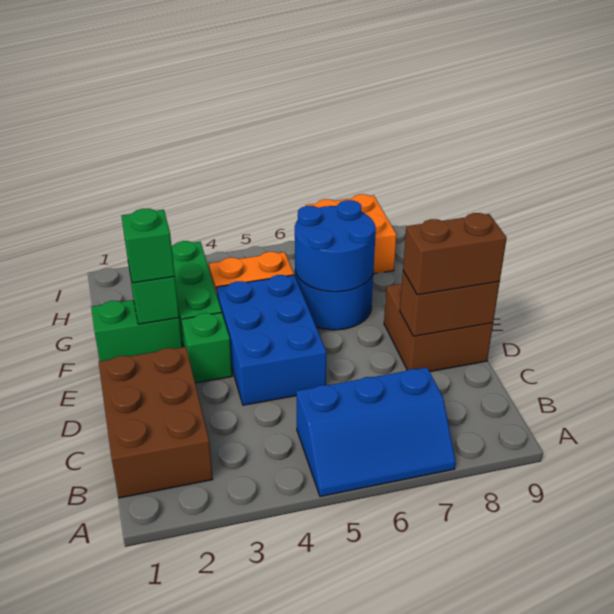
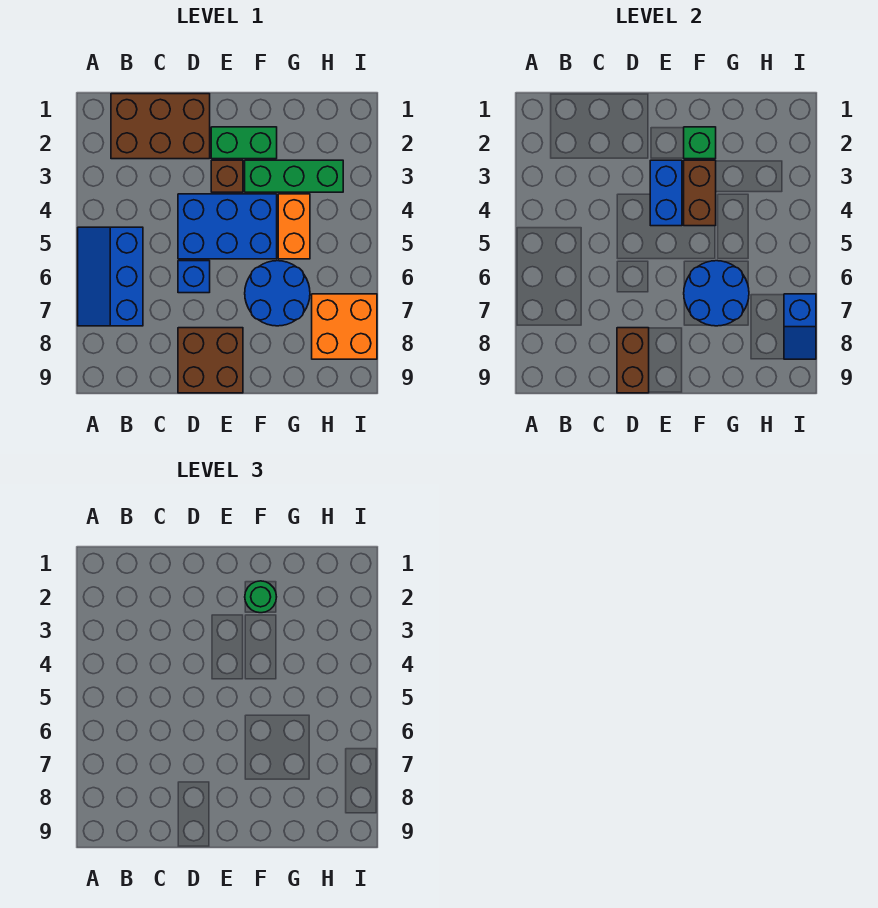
none -> blue 1x1 brick [178,261,210,293]
brown 1x2 brick [403,213,507,295] -> brown 1x2 brick moved to [684,160,716,226]
green 1x1 brick [182,313,232,383] -> brown 1x1 brick [211,160,243,192]
none -> blue 1x2 brick [650,160,682,226]
green 1x2 brick [91,300,182,361] -> green 1x2 brick turned to [211,127,277,159]
green 1x1 brick [121,209,175,283] -> green 1x1 round brick [245,581,276,613]
none -> blue 1x2 slope [784,294,816,359]

